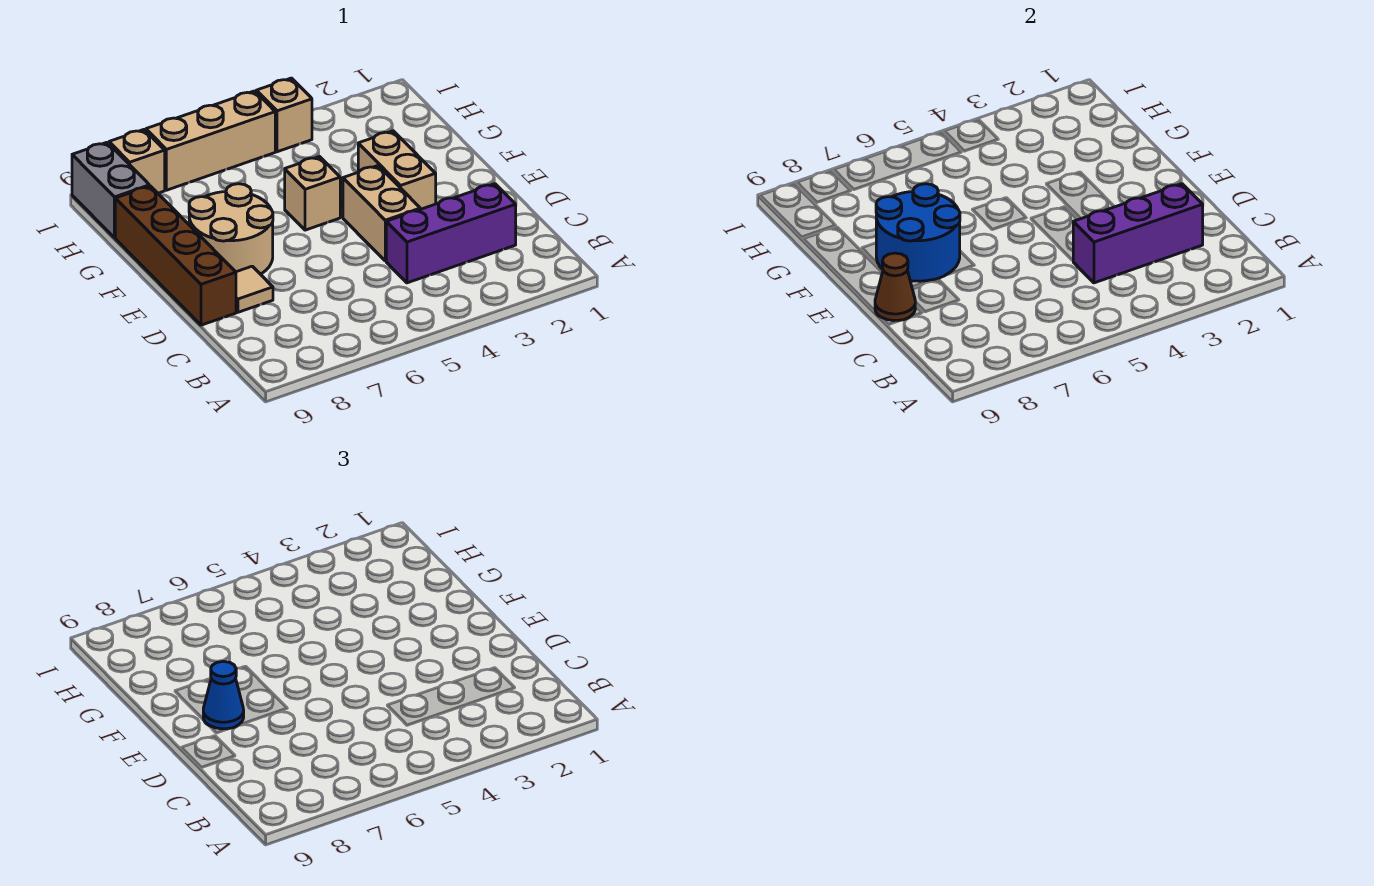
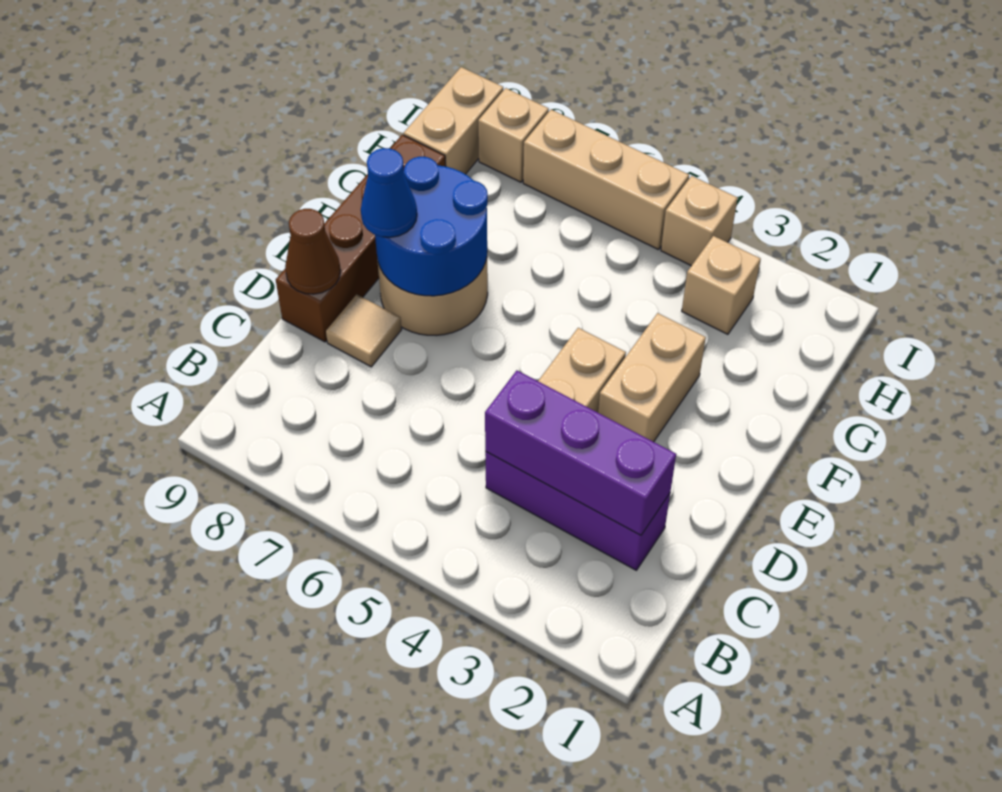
tan 1x1 brick [285,157,340,230] -> tan 1x1 brick moved to [682,236,761,334]
grey 1x2 brick [72,142,149,238] -> tan 1x2 brick [404,67,503,174]

